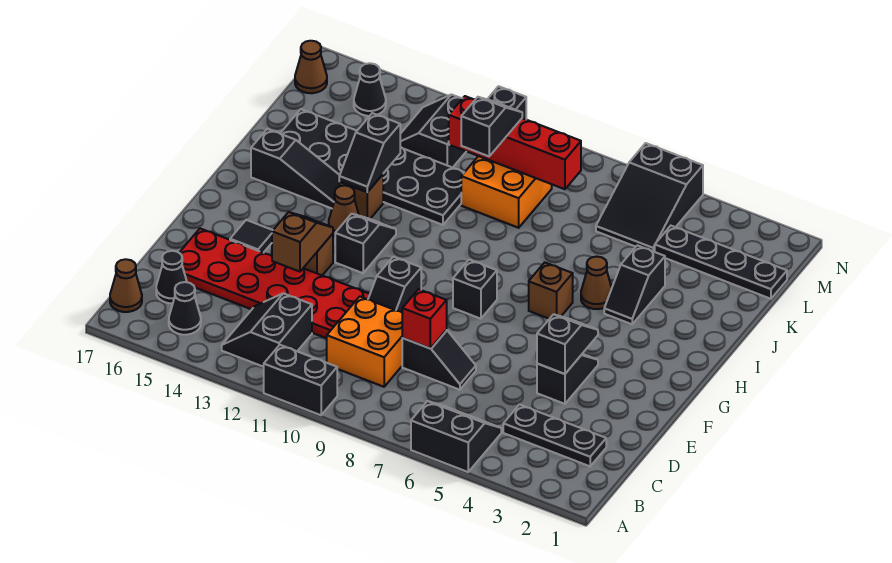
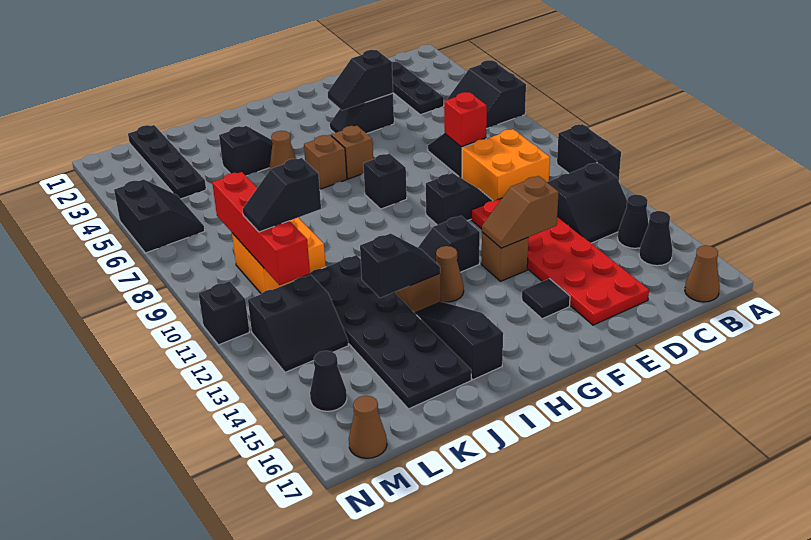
black 1x1 cone [156,251,187,303] -> black 1x1 cone moved to [618,194,649,248]
none -> brown 1x1 brick [331,126,373,179]
black 2x3 slope [596,143,703,252] -> black 2x2 slope [114,179,205,253]

